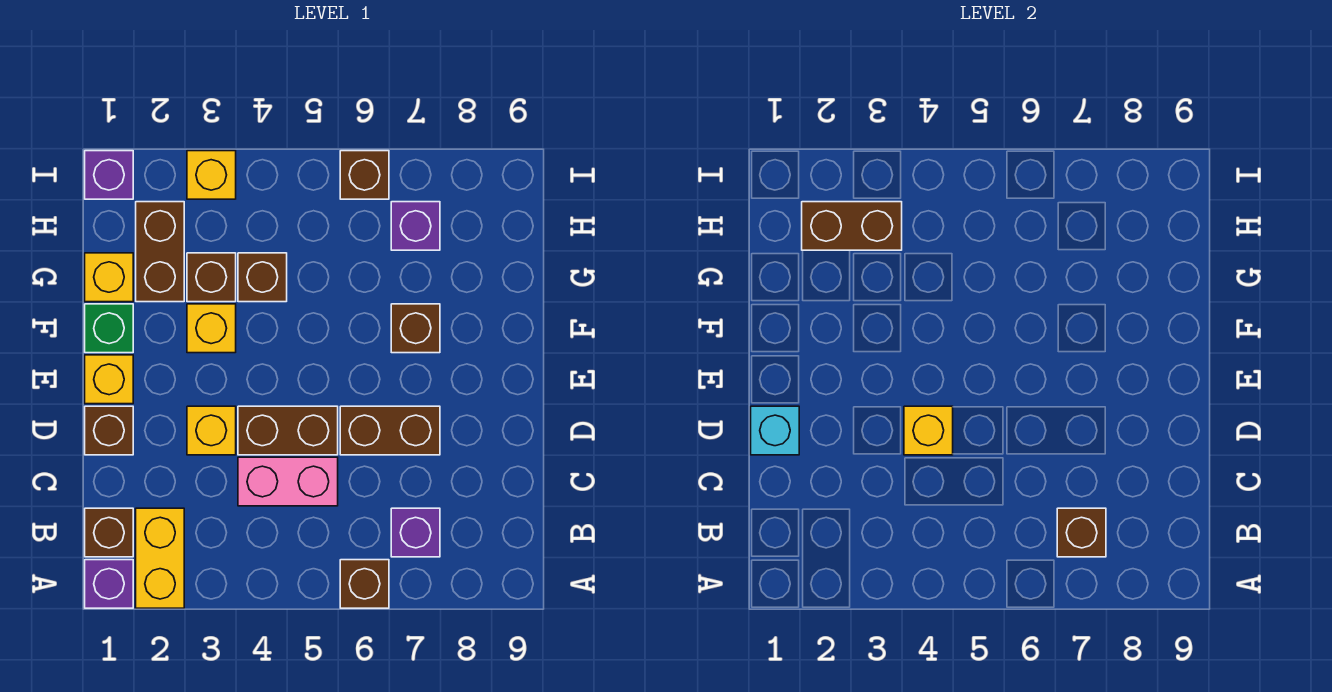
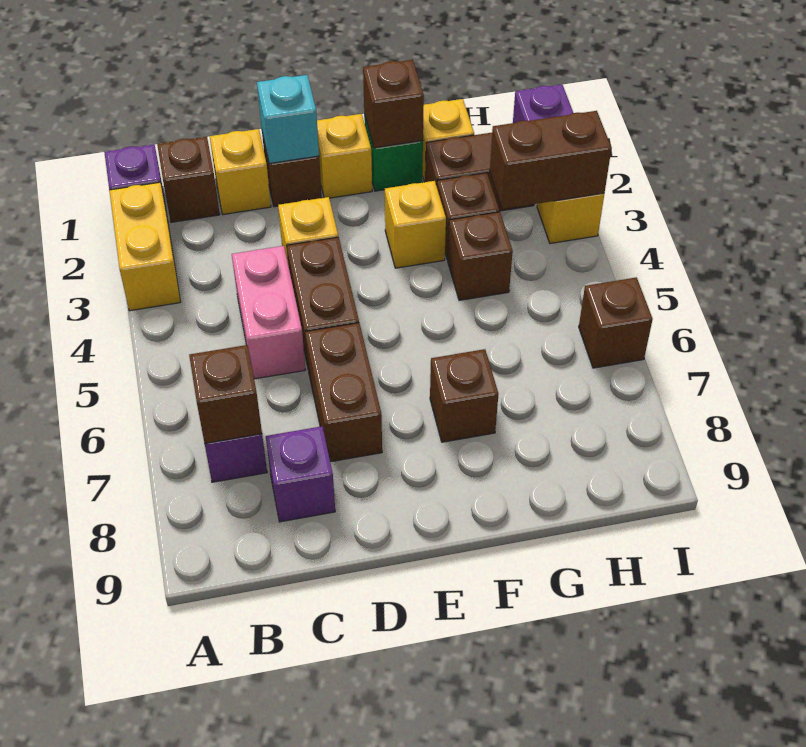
yellow 1x2 brick [136,508,184,608] -> yellow 1x2 brick turned to [109,182,181,311]
brown 1x1 brick [340,560,389,608] -> brown 1x1 brick moved to [363,60,424,148]
yellow 1x1 brick [904,406,953,455] -> yellow 1x1 brick moved to [210,129,271,214]
brown 1x2 brick [802,202,902,250] -> brown 1x2 brick turned to [490,111,612,209]
purple 1x1 brick [391,202,440,250] -> purple 1x1 brick moved to [266,426,335,522]

